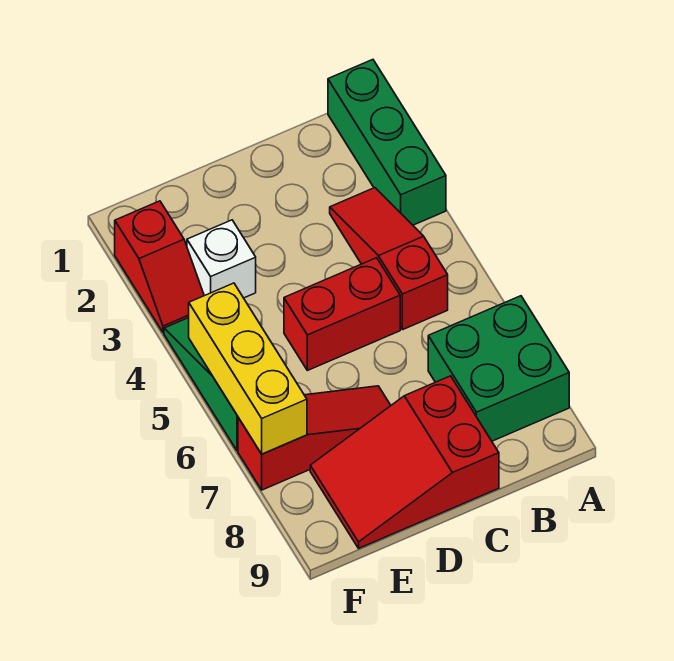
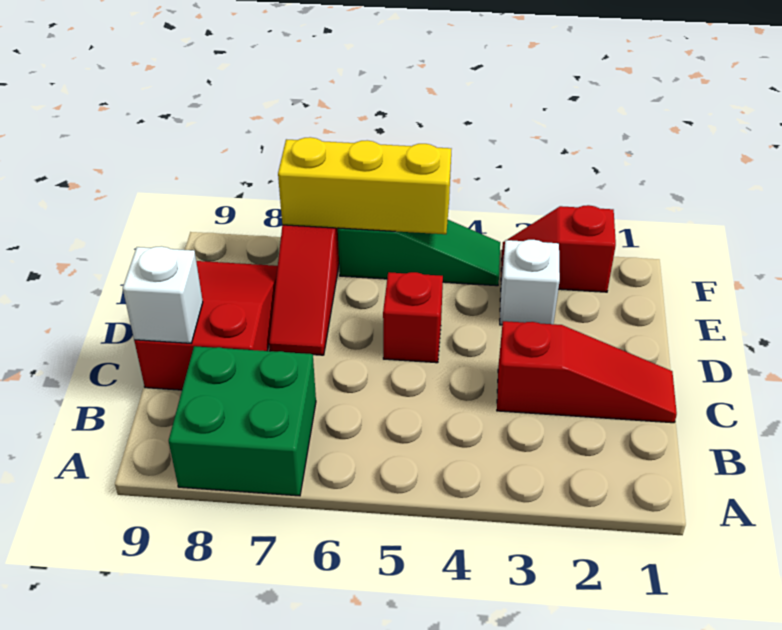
green 1x3 brick [328,60,446,225] -> none
red 1x3 slope [330,188,448,330] -> red 1x3 slope moved to [497,321,677,423]
red 1x2 brick [284,258,400,370] -> red 1x1 brick [383,272,443,363]
none -> white 1x1 brick [123,246,203,343]

